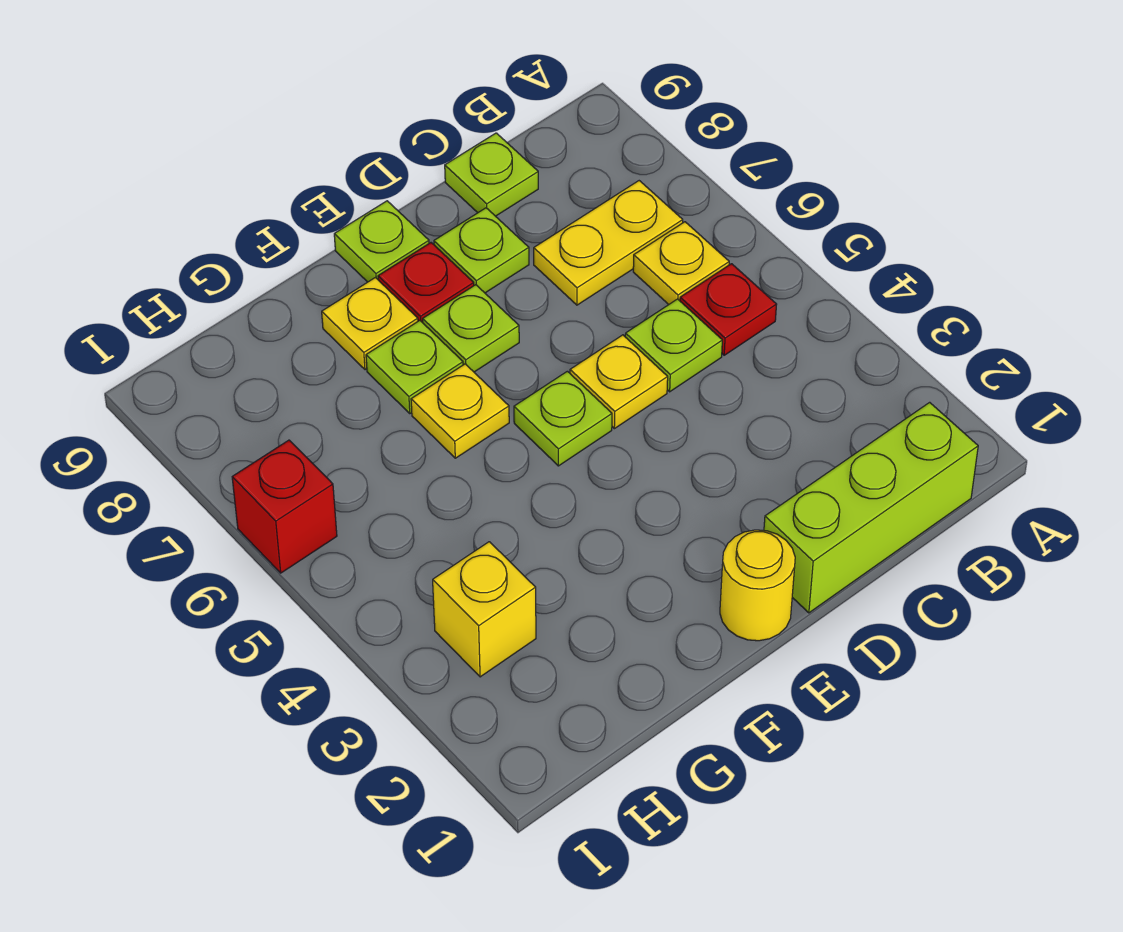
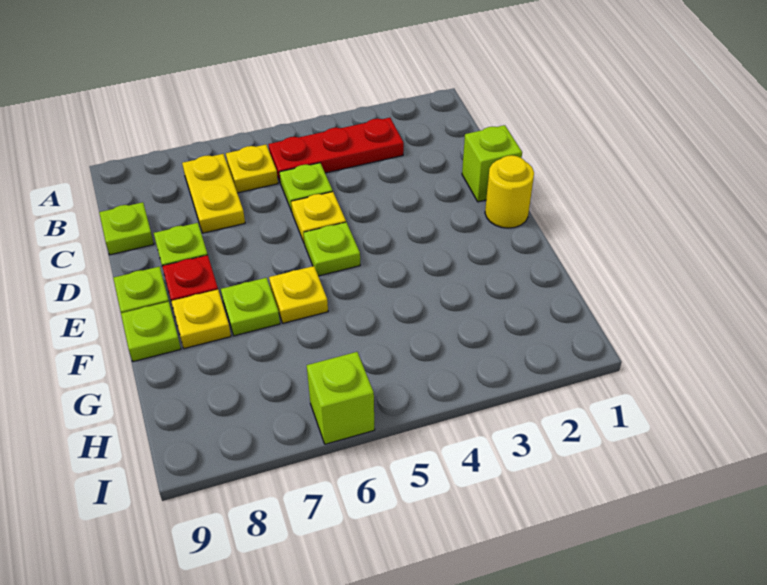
lime 1x3 brick [764,402,978,613] -> lime 1x1 brick [462,125,522,202]
red 1x1 plate [680,264,777,355] -> red 1x3 plate [268,118,404,183]
lime 1x1 plate [423,285,519,372] -> lime 1x1 plate moved to [121,302,181,362]
yellow 1x1 brick [433,542,536,677] -> none
red 1x1 brick [232,440,337,573] -> lime 1x1 brick [307,352,375,444]

